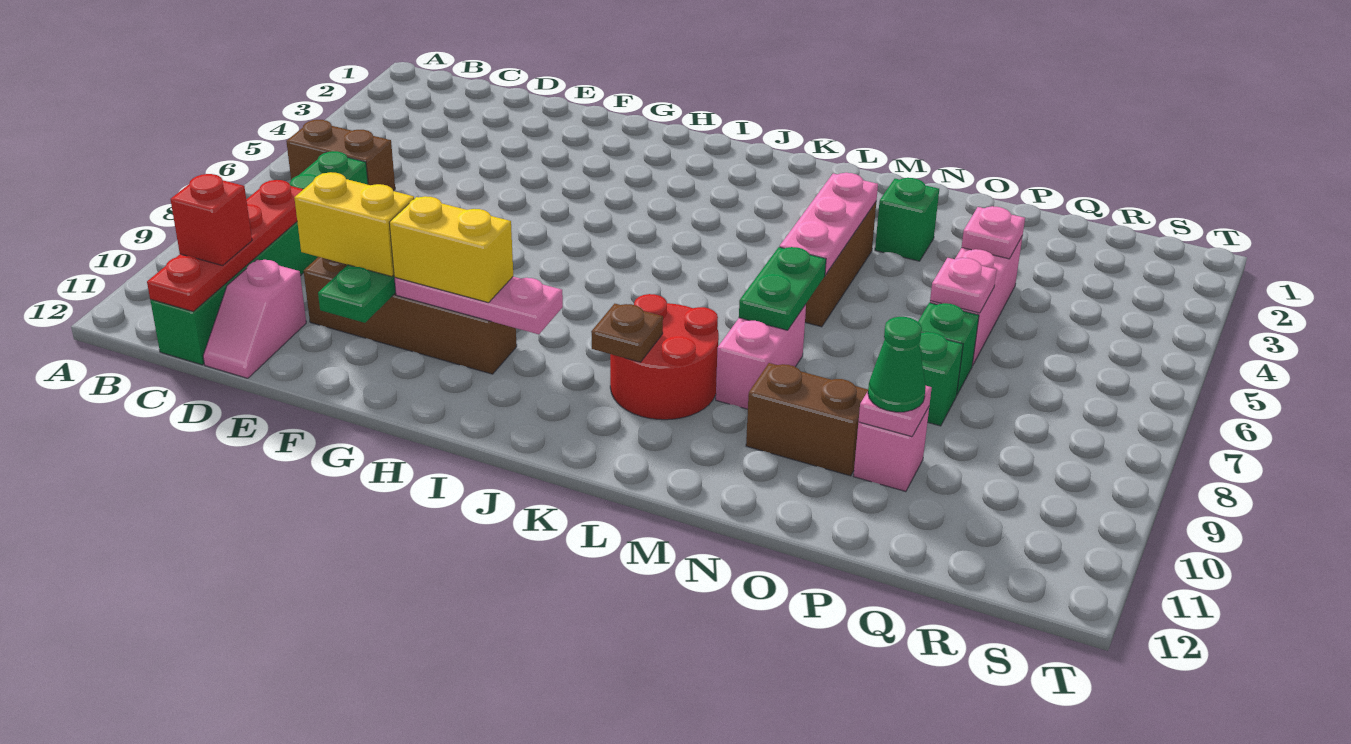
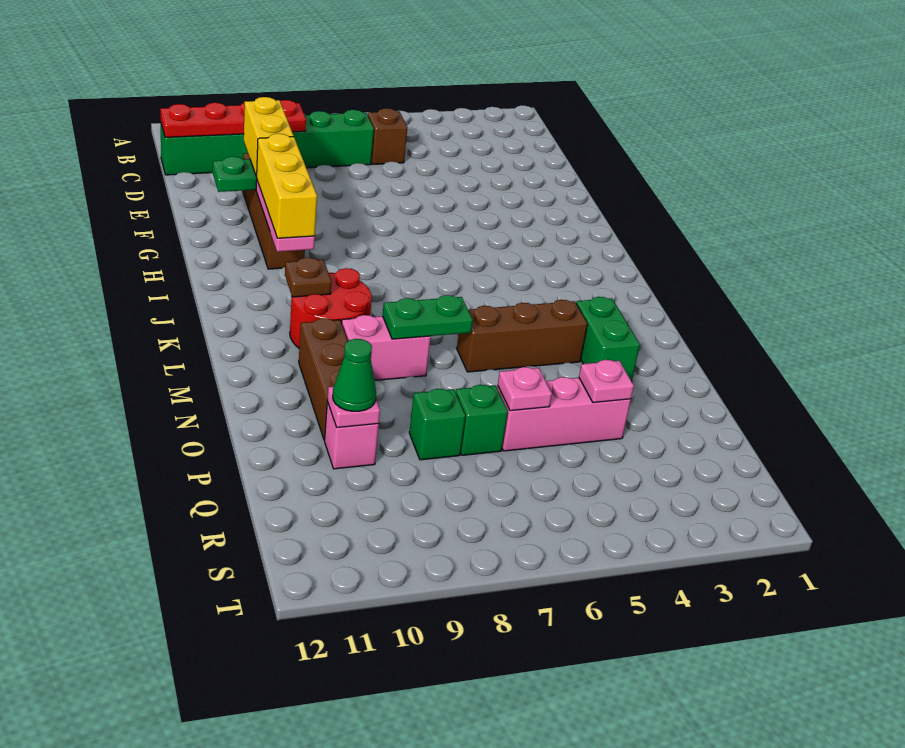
brown 1x2 brick [286,120,395,191] -> brown 1x1 brick [368,108,407,164]
red 1x1 brick [170,174,252,266] -> none
pink 1x2 slope [203,260,306,378] -> none
yellow 1x2 brick [389,196,513,303] -> yellow 1x3 brick [257,134,317,238]
pink 1x3 plate [780,173,878,275] -> none
green 1x1 brick [875,178,939,261] -> green 1x2 brick [576,297,640,381]
brown 1x2 brick [746,363,868,476] -> brown 1x3 brick [299,318,348,440]

